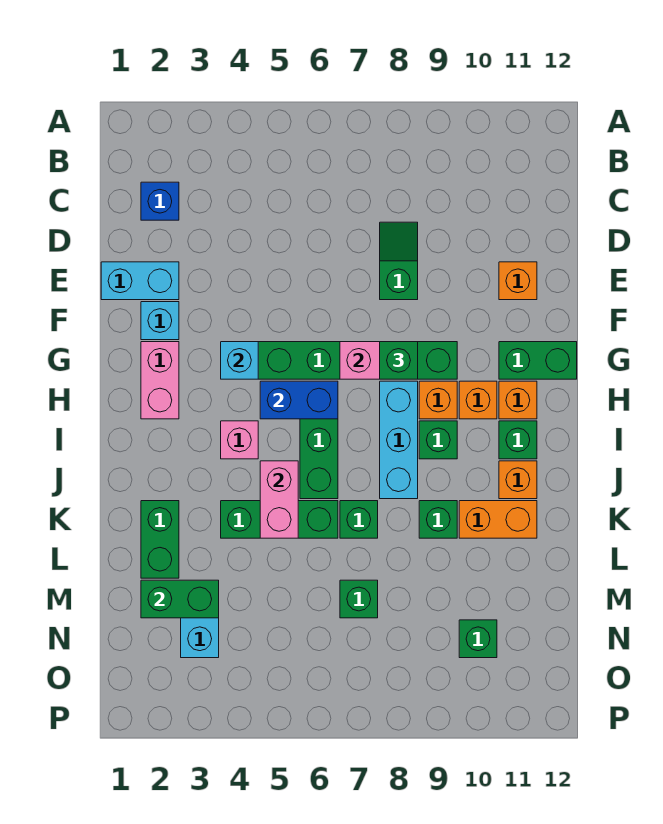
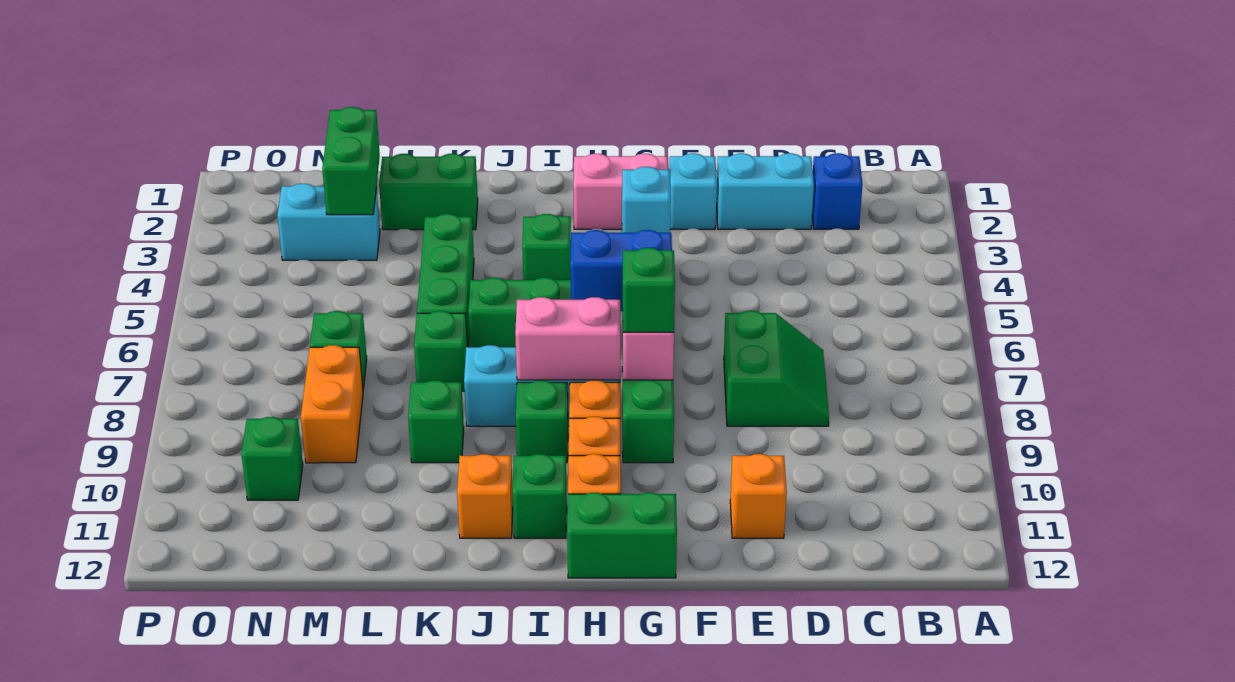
green 1x2 slope [380,222,418,300] -> green 2x2 slope [724,311,829,426]
cyan 1x2 brick [101,262,179,300] -> cyan 1x2 brick turned to [716,153,814,229]
green 1x2 brick [499,342,577,379] -> green 1x2 brick turned to [567,493,677,578]
blue 1x2 brick [260,381,338,419] -> blue 1x2 brick turned to [570,230,672,311]
pink 1x1 brick [221,421,258,459] -> green 1x1 brick [522,214,571,280]
pink 1x2 brick [260,461,298,538] -> pink 1x2 brick moved to [515,297,620,380]
orange 1x2 brick [459,501,537,538] -> orange 1x2 brick moved to [301,345,363,463]

